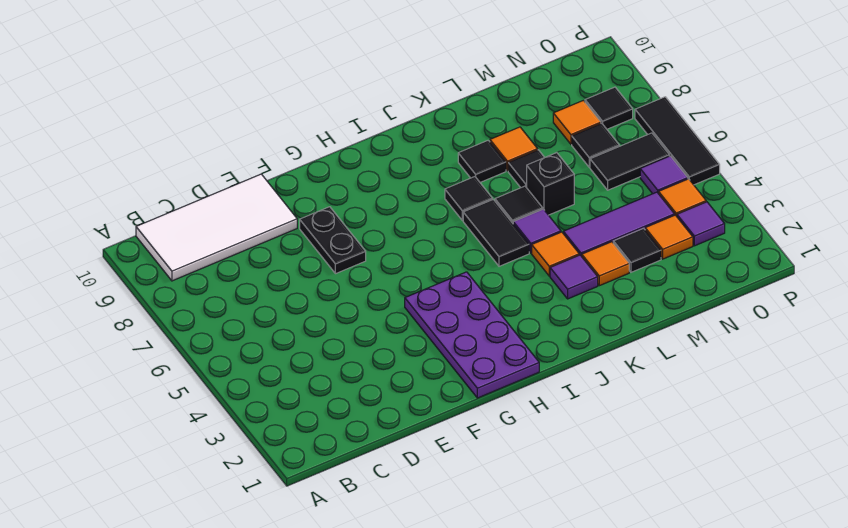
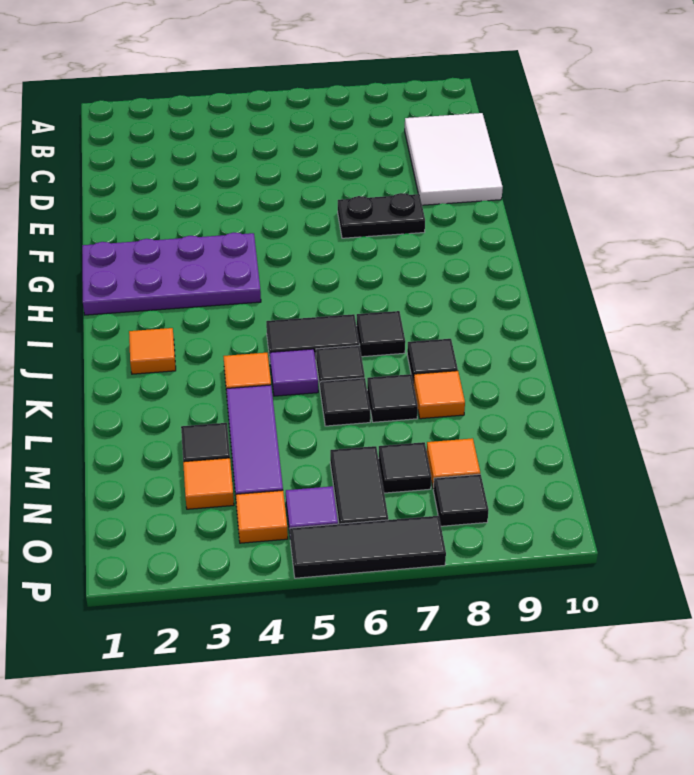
white 2x4 tile [136,174,297,281] -> white 2x3 tile [405,113,503,205]
purple 1x1 tile [550,255,598,299] -> none
orange 1x1 tile [582,242,629,286] -> orange 1x1 tile moved to [129,328,176,374]
black 1x1 brick [527,153,574,215] -> black 1x1 tile [321,378,370,426]
purple 1x1 tile [677,202,725,246] -> none

